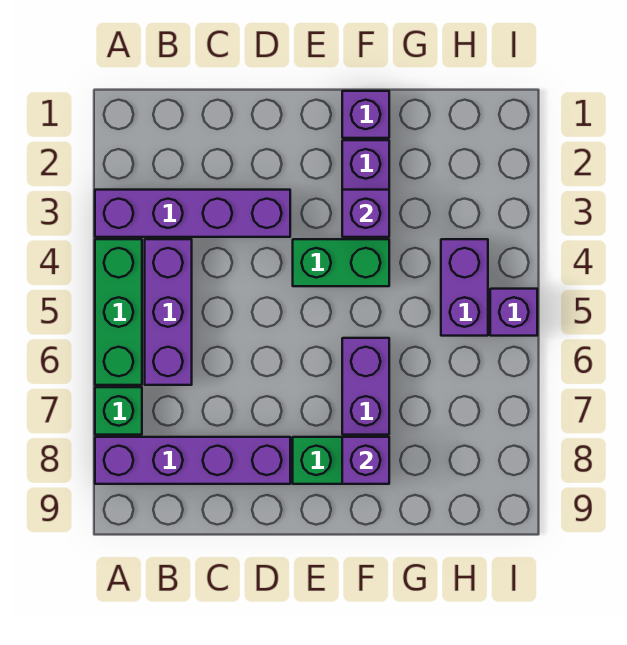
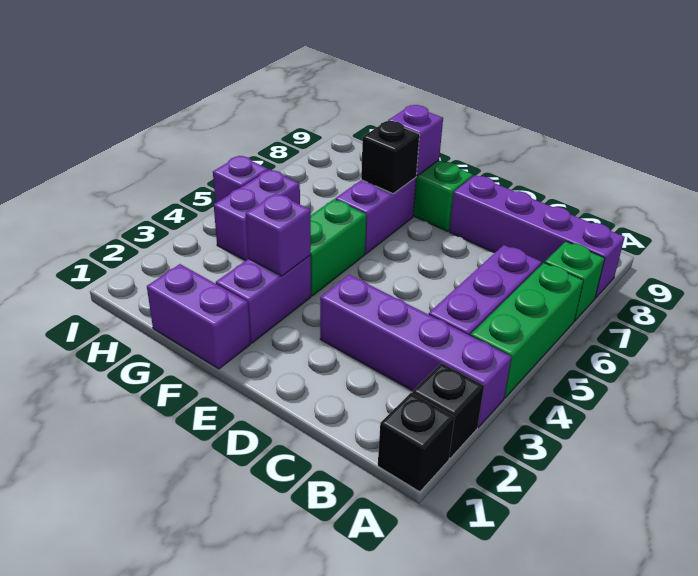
none -> black 1x1 brick [378,393,455,492]
none -> black 1x1 brick [412,363,484,458]
green 1x2 brick [293,239,389,286] -> green 1x2 brick turned to [311,199,366,296]
purple 1x1 brick [342,91,389,138] -> purple 1x2 brick [147,264,250,369]
none -> black 1x1 brick [361,121,420,194]

